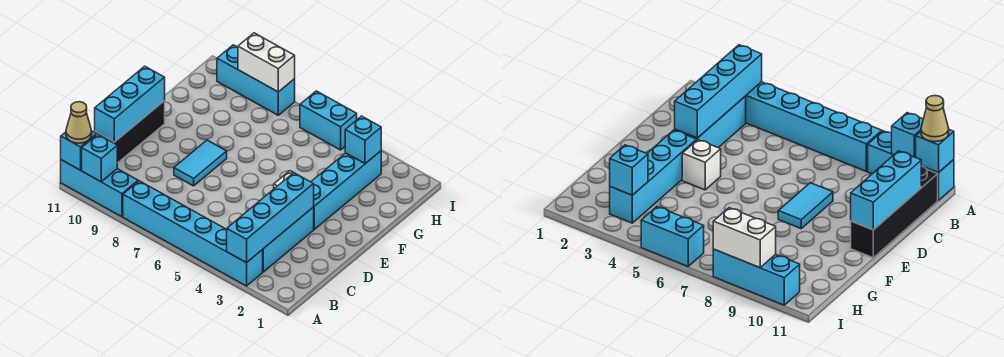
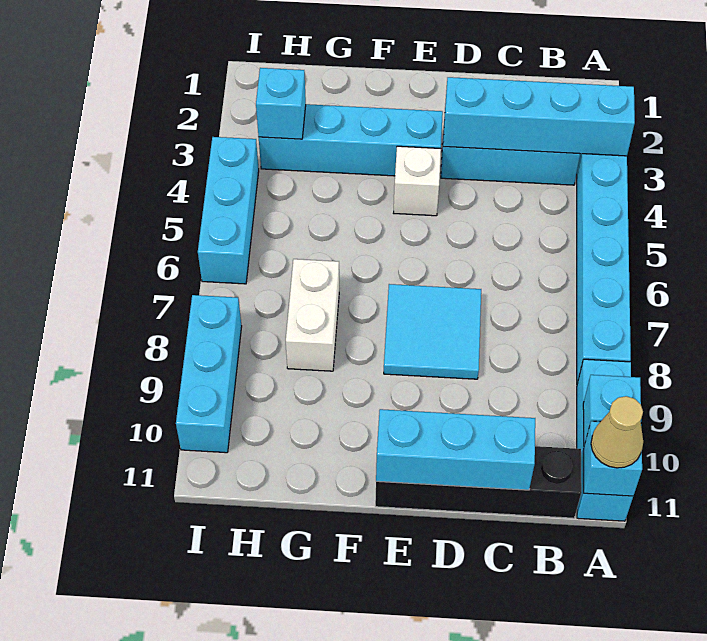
cyan 1x2 tile [174,140,227,186] -> cyan 2x2 tile [384,284,481,379]
cyan 1x2 brick [300,91,357,150] -> cyan 1x3 brick [198,137,259,284]
white 1x2 brick [238,33,295,92] -> white 1x2 brick moved to [286,259,339,371]

